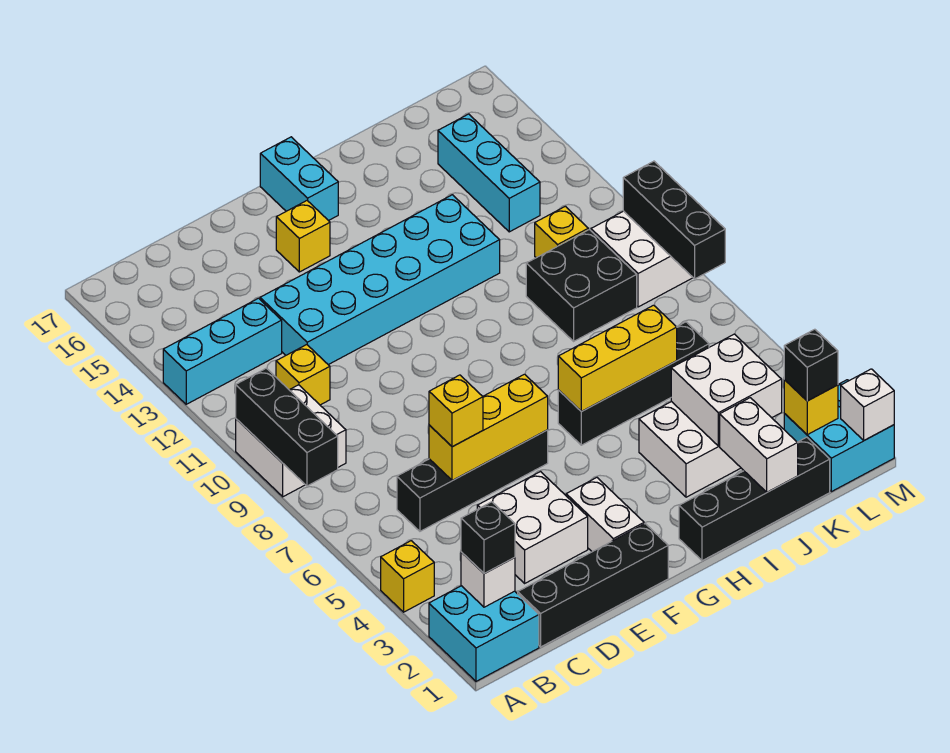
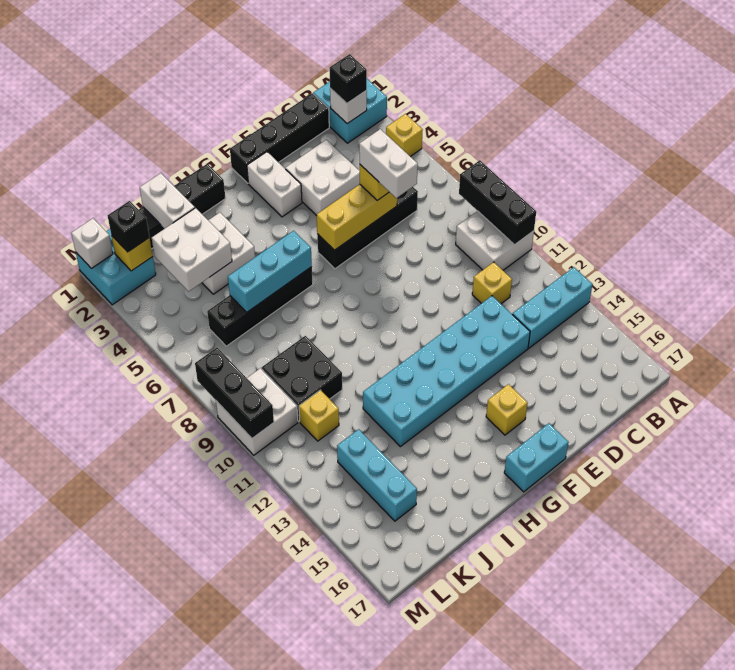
none -> white 1x2 brick [359,129,418,198]
cyan 1x2 brick [260,137,338,221] -> cyan 1x2 brick turned to [504,423,569,492]
yellow 1x3 brick [558,305,677,412] -> cyan 1x3 brick [228,231,312,312]

